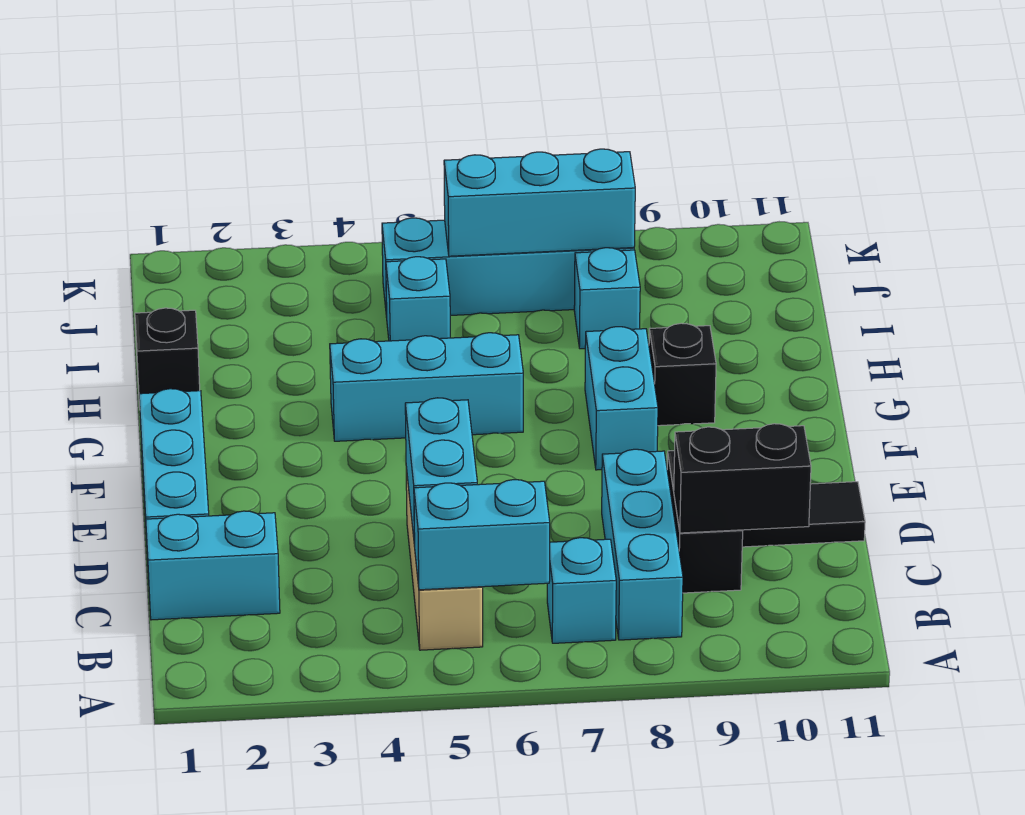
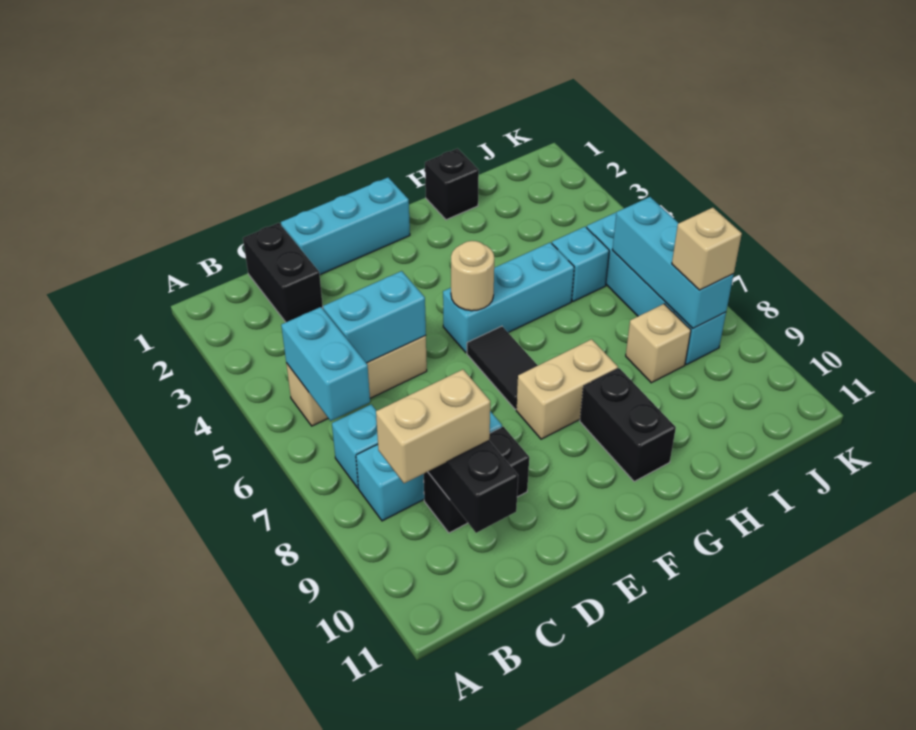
none -> tan 1x2 brick [376,370,490,483]
cyan 1x2 brick [146,511,280,620] -> black 1x2 brick [243,223,323,322]
black 1x2 tile [742,482,865,547] -> black 1x2 tile moved to [467,326,538,409]
none -> tan 1x1 round brick [451,241,494,311]
cyan 1x2 brick [585,327,658,470] -> tan 1x2 brick [516,339,618,439]
cyan 1x3 brick [330,333,523,441] -> cyan 1x3 brick turned to [443,242,574,353]
black 1x1 brick [649,323,716,426] -> black 1x2 brick [580,368,676,482]
cyan 1x1 brick [574,248,640,349] -> tan 1x1 brick [626,304,691,383]
none -> tan 1x1 brick [672,208,742,290]

